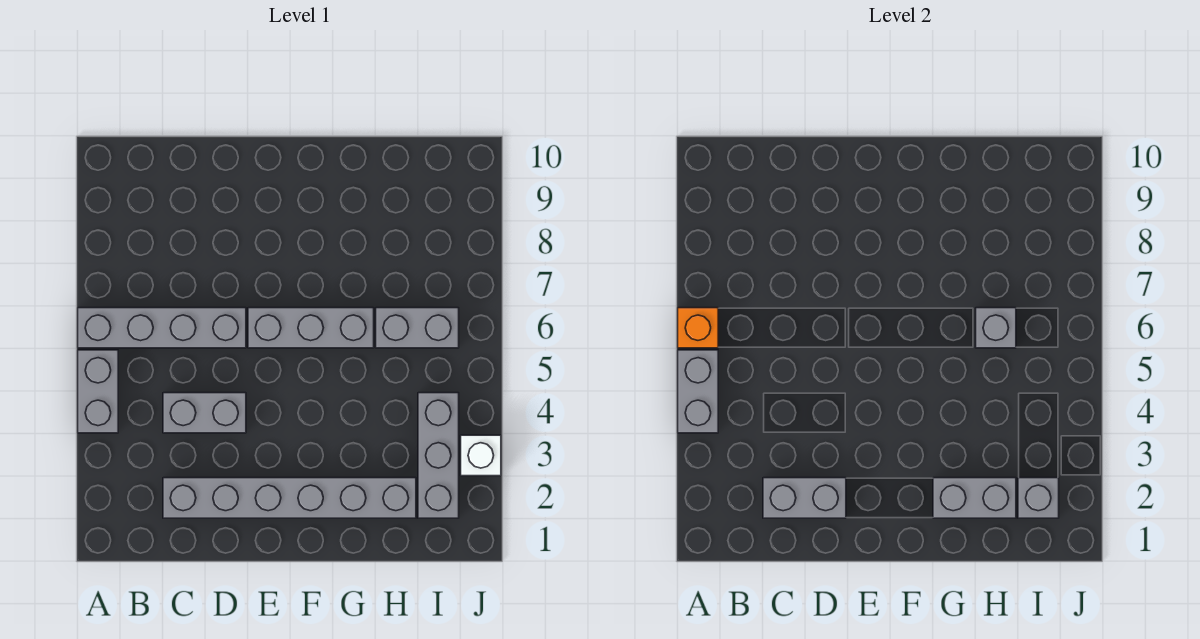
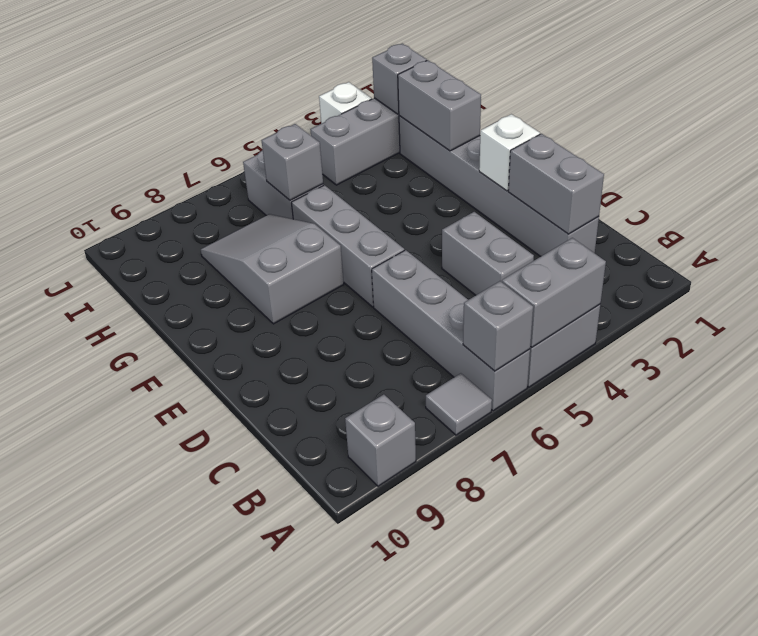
orange 1x1 brick [678,308,718,348] -> grey 1x1 brick [463,281,533,371]
none -> grey 1x1 tile [426,373,492,435]
none -> grey 1x1 brick [345,394,416,486]
none -> white 1x1 brick [479,114,540,191]
none -> grey 2x3 slope [201,214,344,324]

